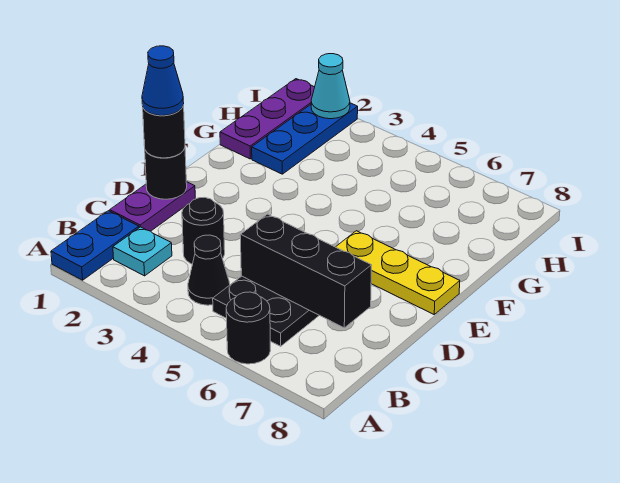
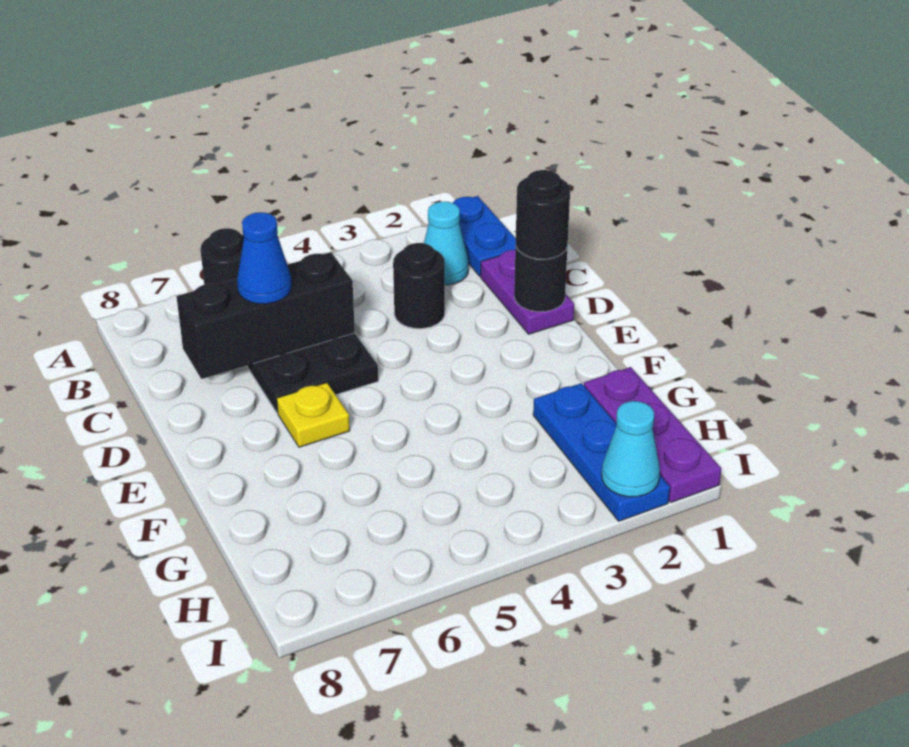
cyan 1x1 plate [113,227,172,276] -> cyan 1x1 cone [424,202,469,285]
black 1x1 cone [188,235,230,305] -> none
blue 1x1 cone [142,46,184,116] -> blue 1x1 cone moved to [237,212,292,304]
yellow 1x3 plate [336,231,460,314] -> yellow 1x1 plate [277,383,350,447]

